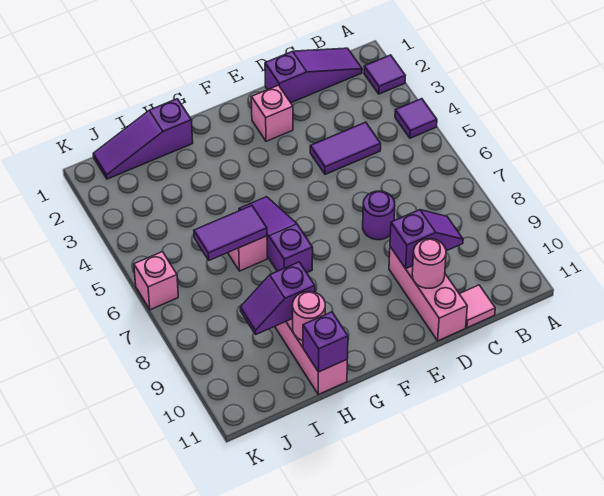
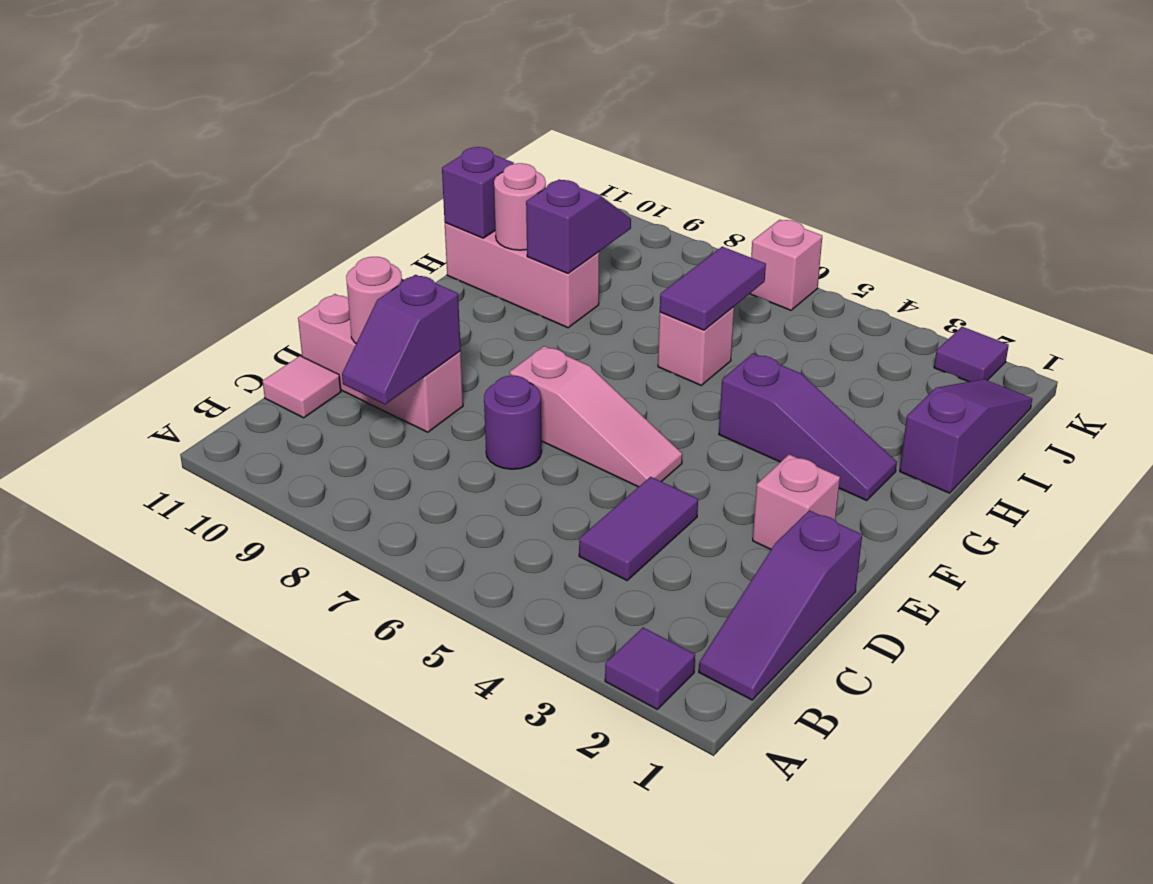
purple 1x1 tile [395,99,437,138] -> purple 1x1 tile moved to [934,327,1009,382]
none -> pink 1x3 slope [510,346,682,487]
purple 1x3 slope [239,197,313,273] -> purple 1x3 slope moved to [719,354,897,501]

